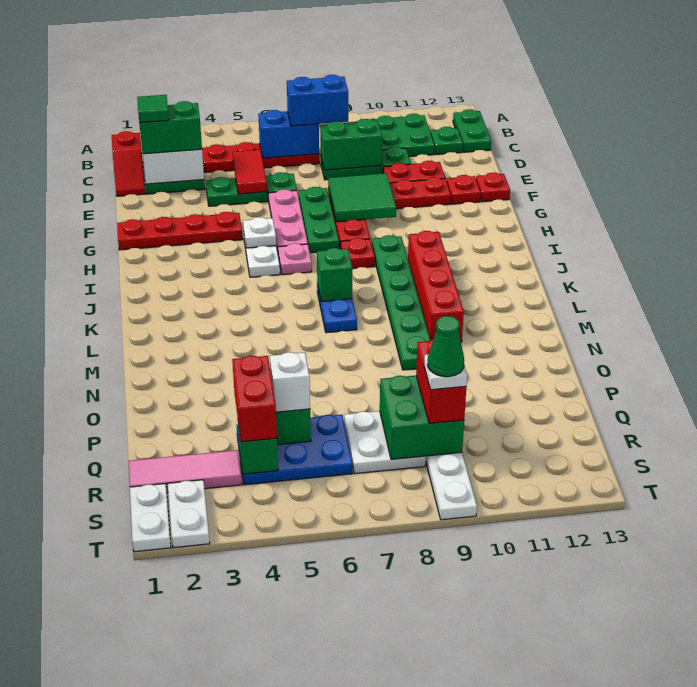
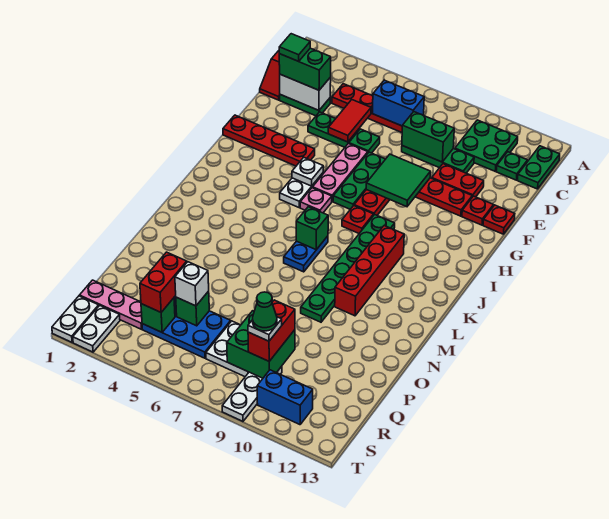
blue 1x2 brick [287,75,348,126] -> blue 1x2 brick moved to [257,370,313,425]
pink 1x3 tile [128,450,242,492] -> pink 1x3 plate [80,280,142,329]

